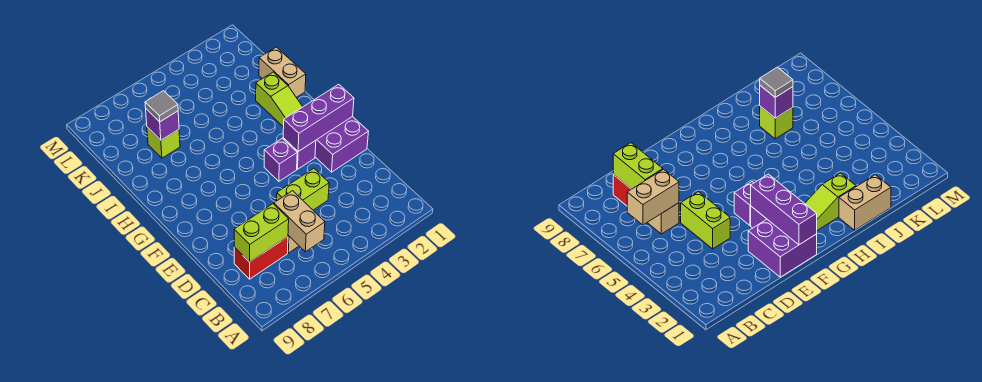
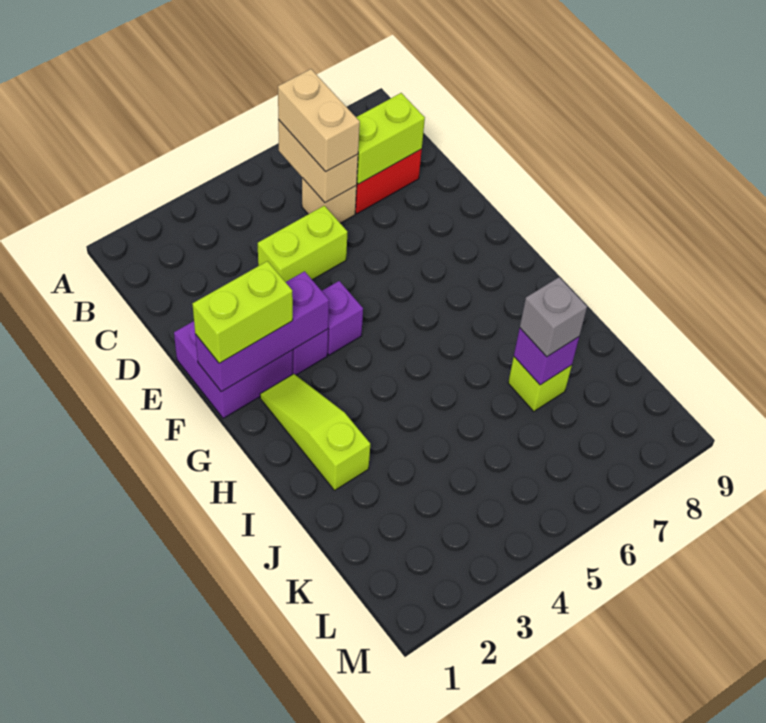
none -> lime 1x2 brick [193,261,293,363]
tan 1x2 brick [259,47,306,97] -> tan 1x2 brick moved to [278,69,360,172]
grey 1x1 tile [145,91,178,122] -> grey 1x1 brick [520,277,587,357]

